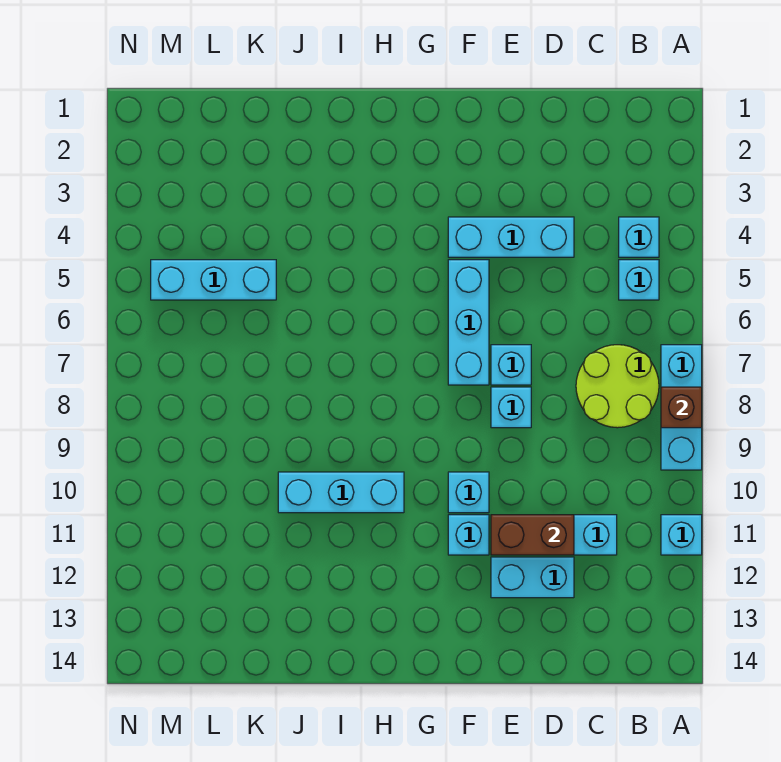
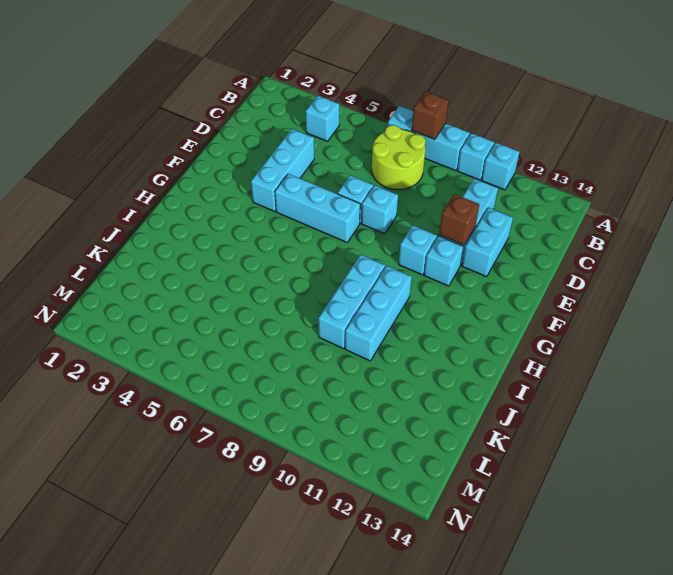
cyan 1x1 brick [619,260,659,300] -> cyan 1x1 brick moved to [457,133,494,180]
brown 1x2 brick [491,515,574,555] -> brown 1x1 brick [439,194,479,245]
cyan 1x3 brick [151,260,276,300] -> cyan 1x3 brick moved to [318,255,385,349]

